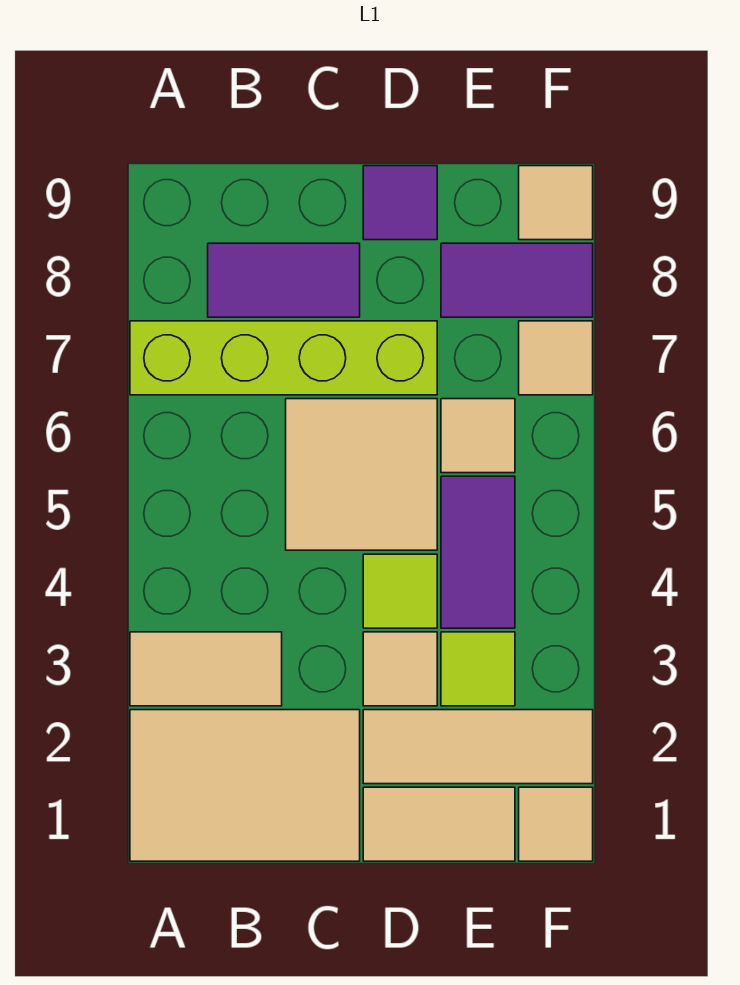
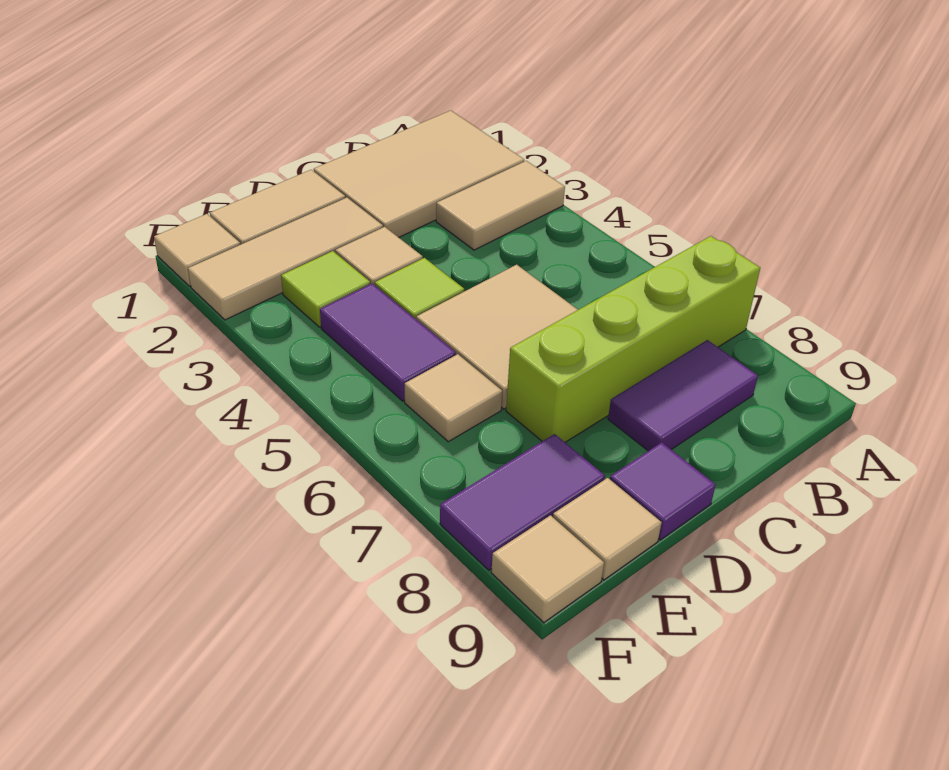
tan 1x1 tile [519,321,593,395] -> tan 1x1 tile moved to [553,478,662,580]

